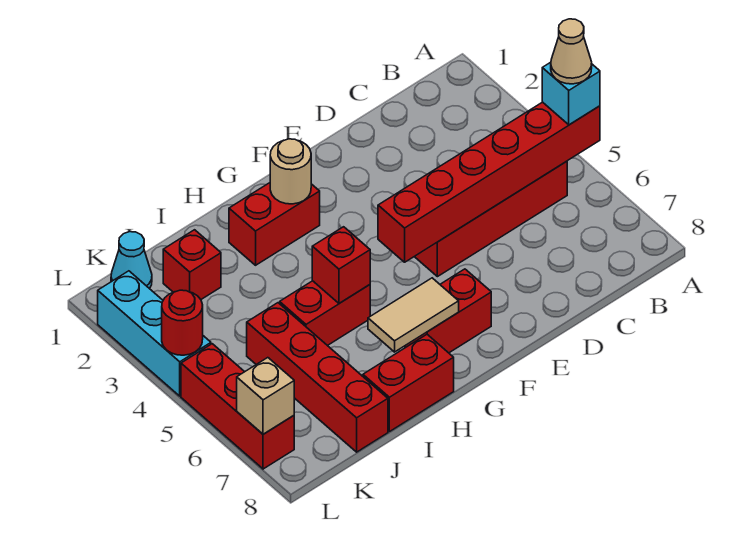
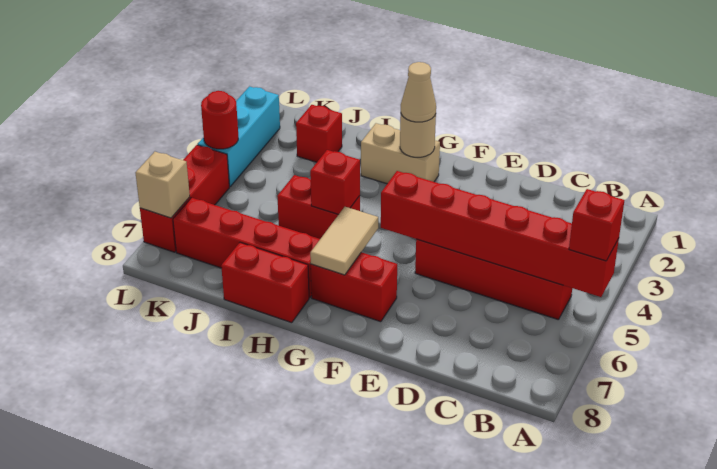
cyan 1x1 brick [542,62,600,125] -> red 1x1 brick [569,189,624,261]
tan 1x1 cone [551,19,592,84] -> tan 1x1 cone moved to [401,62,436,122]
red 1x2 brick [229,183,320,265] -> tan 1x2 brick [361,123,440,184]
tan 1x2 tile [368,278,459,352] -> tan 1x2 tile turned to [310,207,378,275]
red 1x4 brick [247,303,388,452] -> red 1x4 brick turned to [173,198,320,298]
cyan 1x1 cone [111,232,152,289] -> none

